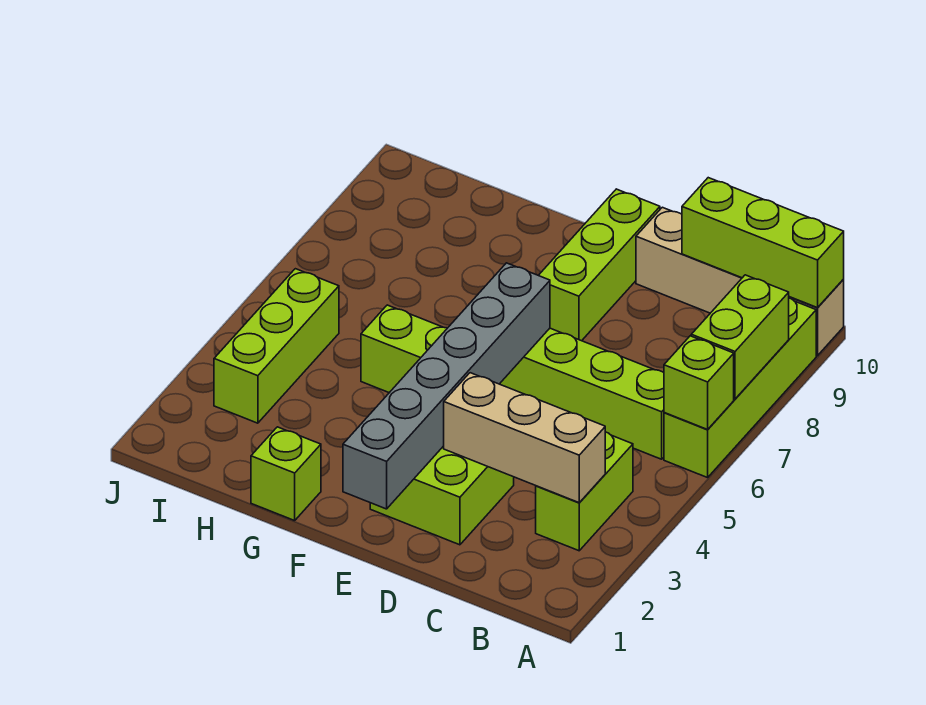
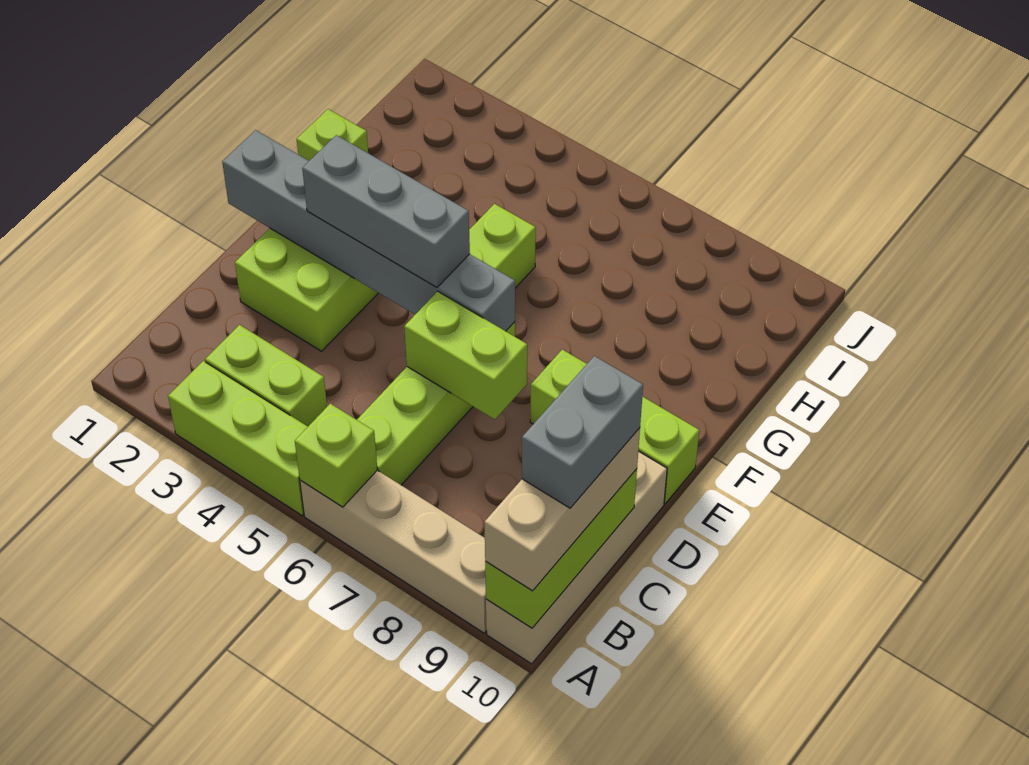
lime 1x4 brick [664,298,816,478] -> tan 1x4 brick [300,470,487,633]
lime 1x2 brick [691,275,789,399] -> lime 1x2 brick moved to [404,291,527,420]
tan 1x3 brick [444,373,605,503] -> tan 1x3 brick moved to [485,428,640,591]
none -> grey 1x2 brick [522,356,643,508]
none -> grey 1x3 brick [302,135,470,288]
lime 1x3 brick [214,269,339,423] -> lime 1x3 brick moved to [168,361,308,516]

